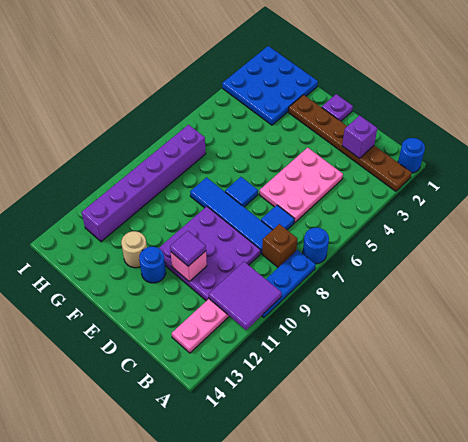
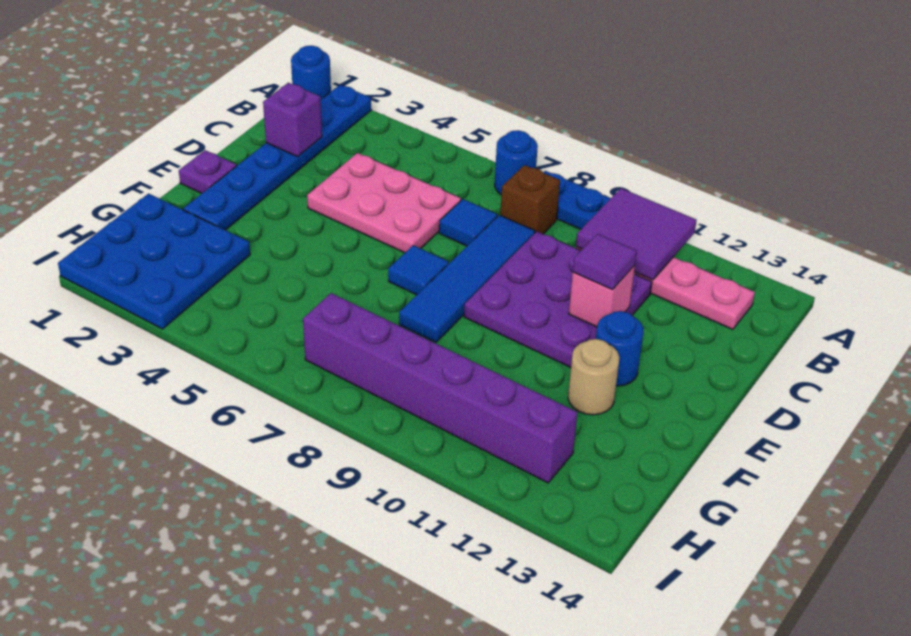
brown 1x6 plate [288,95,412,191] -> blue 1x6 plate [183,85,371,230]

